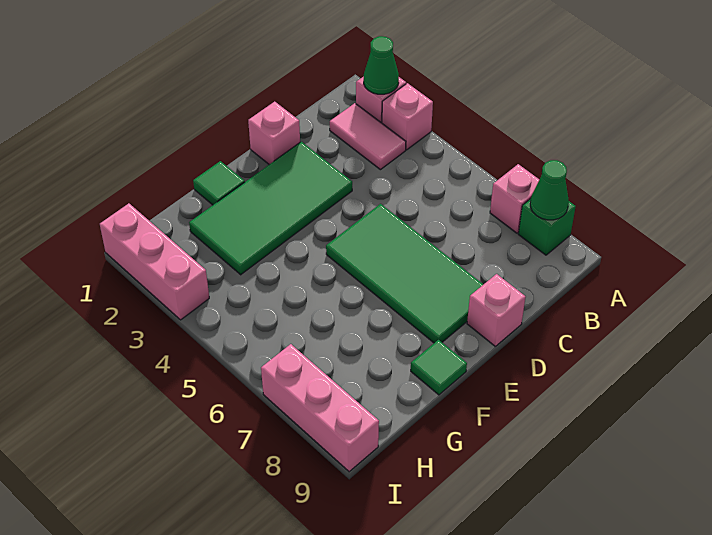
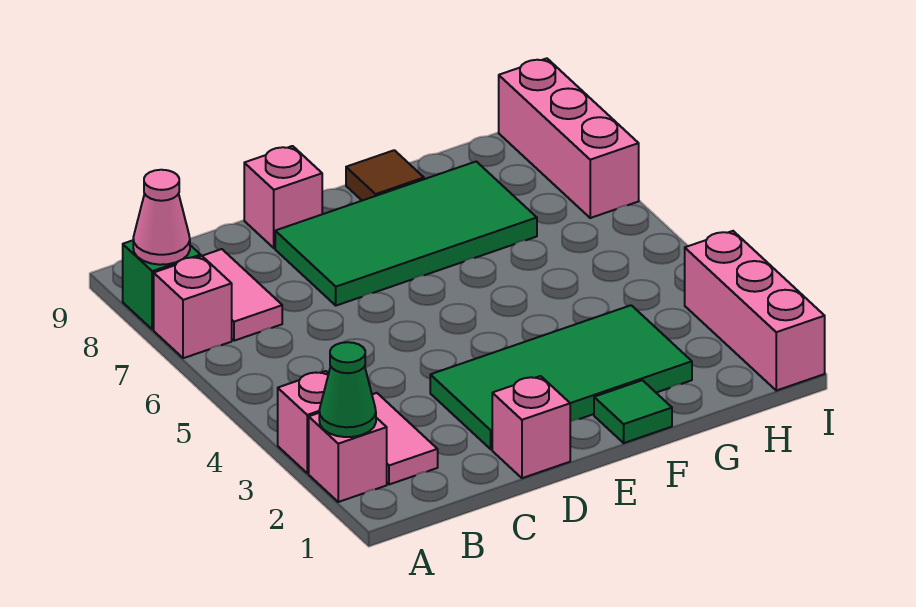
green 1x1 cone [530,160,569,220] -> pink 1x1 cone [133,170,190,265]
none -> pink 1x2 tile [203,249,282,341]
green 2x4 tile [326,204,483,343] -> green 2x4 tile turned to [275,162,537,306]
green 1x1 tile [411,340,467,395] -> brown 1x1 tile [346,150,424,201]

